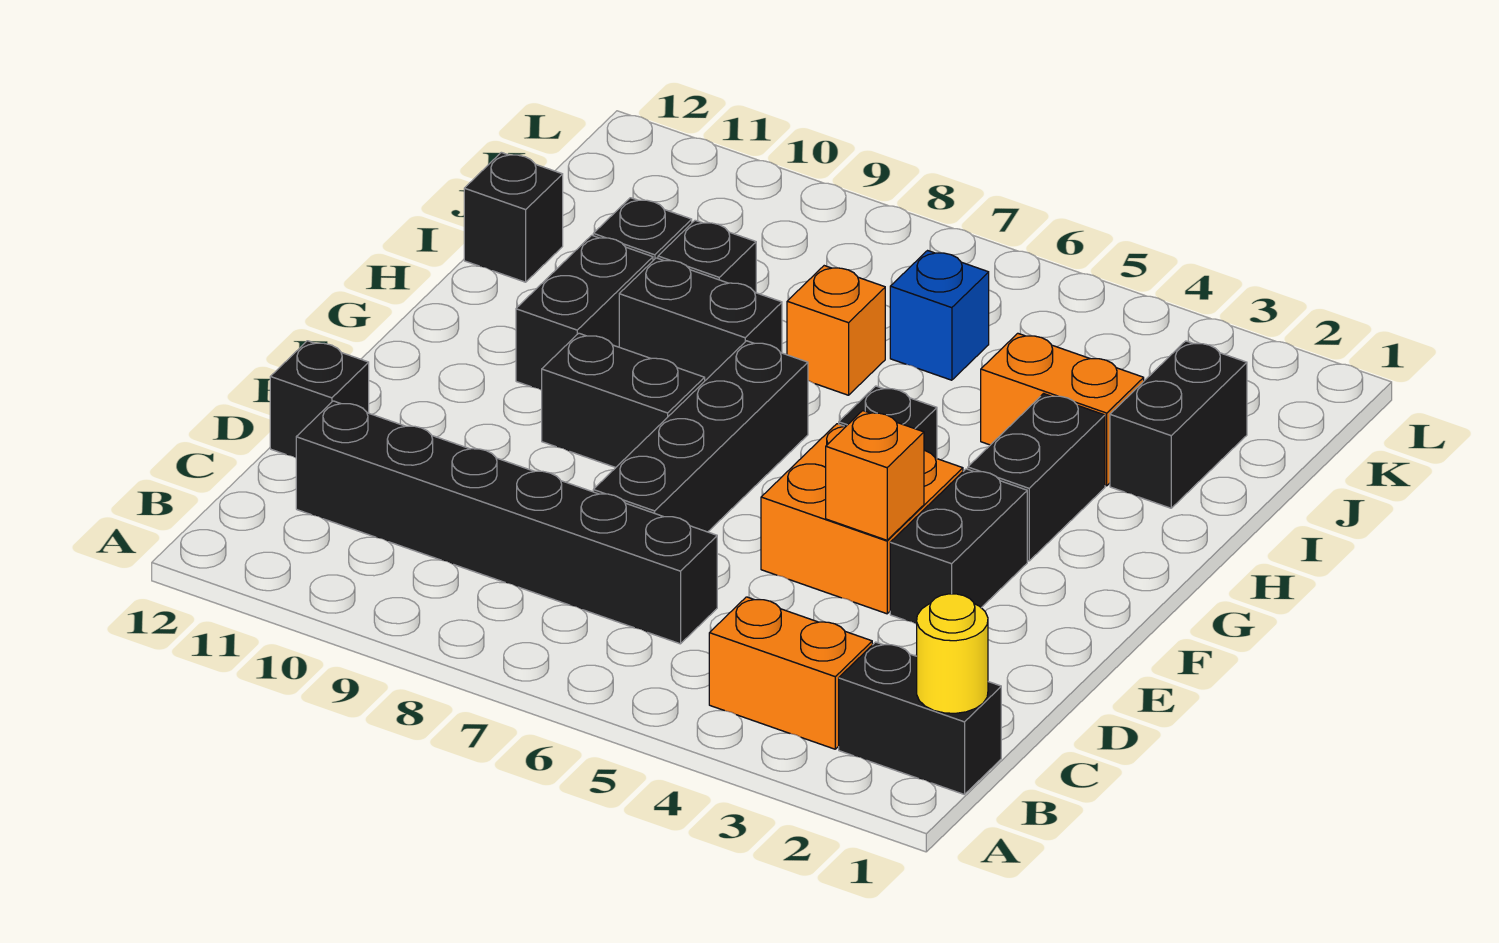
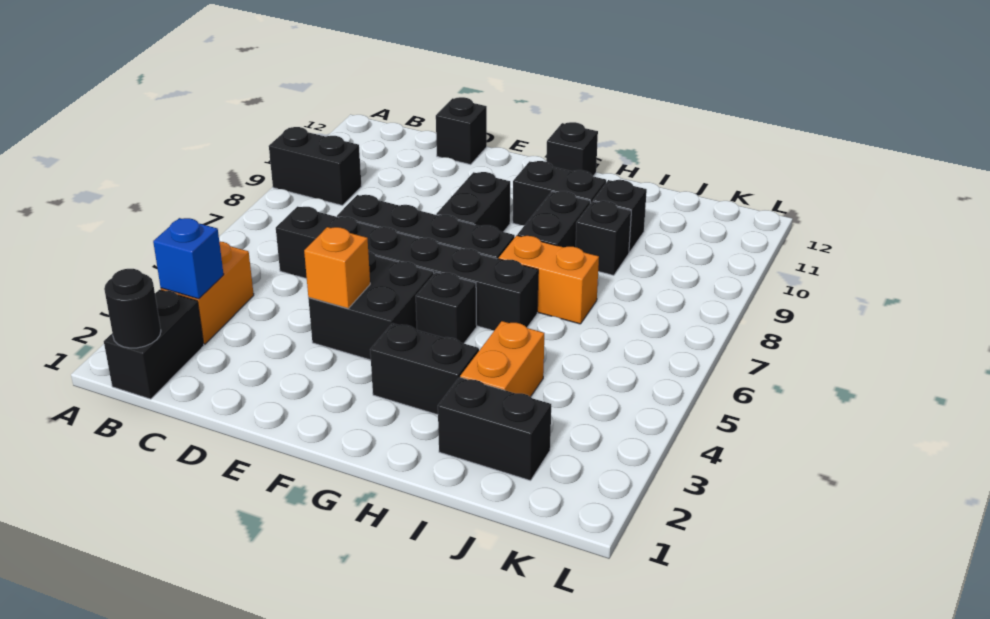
yellow 1x1 round brick [917,594,988,713] -> black 1x1 round brick [104,269,161,348]
black 1x6 brick [296,401,717,644] -> black 1x6 brick turned to [276,207,538,330]
black 1x2 brick [890,469,1027,624] -> black 1x2 brick moved to [269,127,362,205]
orange 2x2 brick [761,424,963,614] -> black 2x2 brick [308,251,434,360]
orange 1x1 brick [787,266,885,395] -> orange 1x2 brick [499,236,599,324]
black 1x1 brick [464,152,563,282] -> black 1x1 brick moved to [546,122,598,176]
blue 1x1 brick [890,251,989,380] -> blue 1x1 brick moved to [153,218,224,299]

